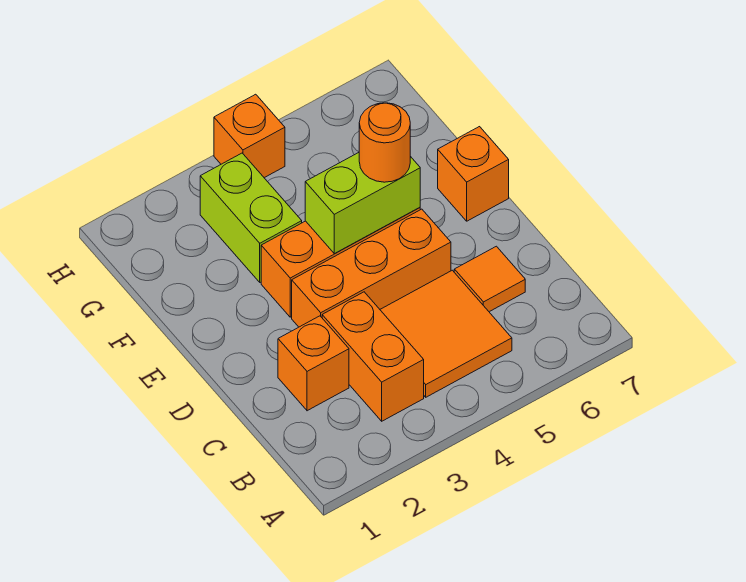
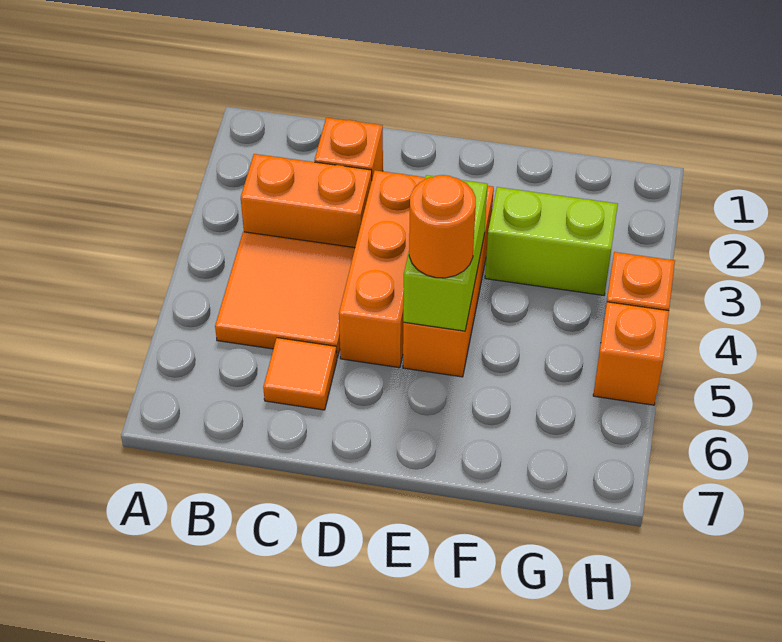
orange 1x1 brick [438,127,509,221] -> orange 1x1 brick moved to [593,302,669,405]

